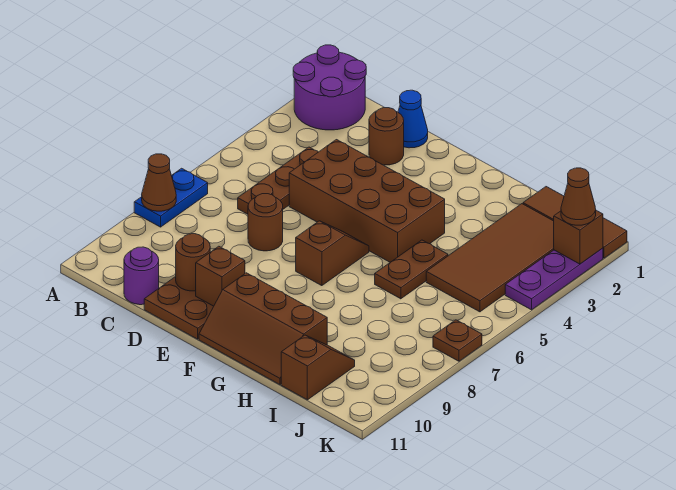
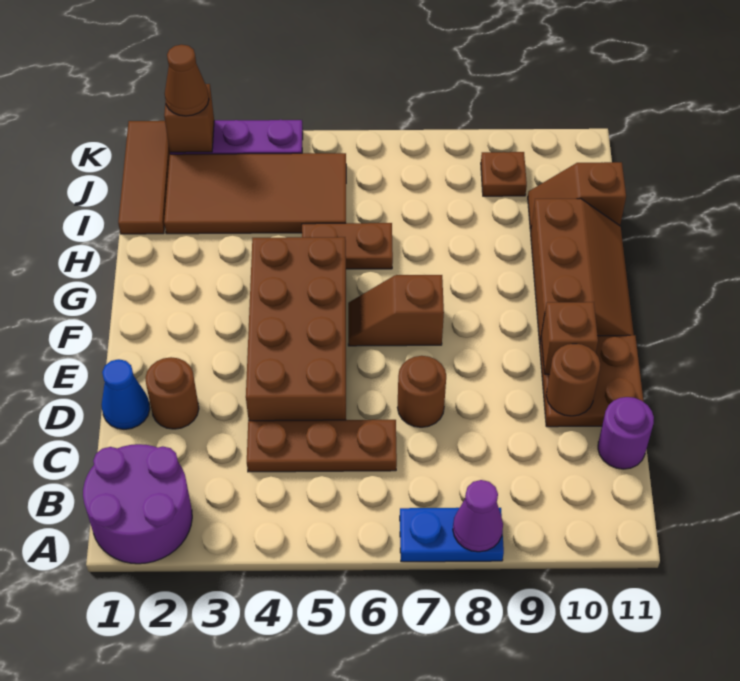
brown 1x1 cone [142,154,176,211] -> purple 1x1 cone [453,480,503,552]
brown 1x1 plate [433,320,482,361] -> brown 1x1 plate moved to [481,152,527,196]

